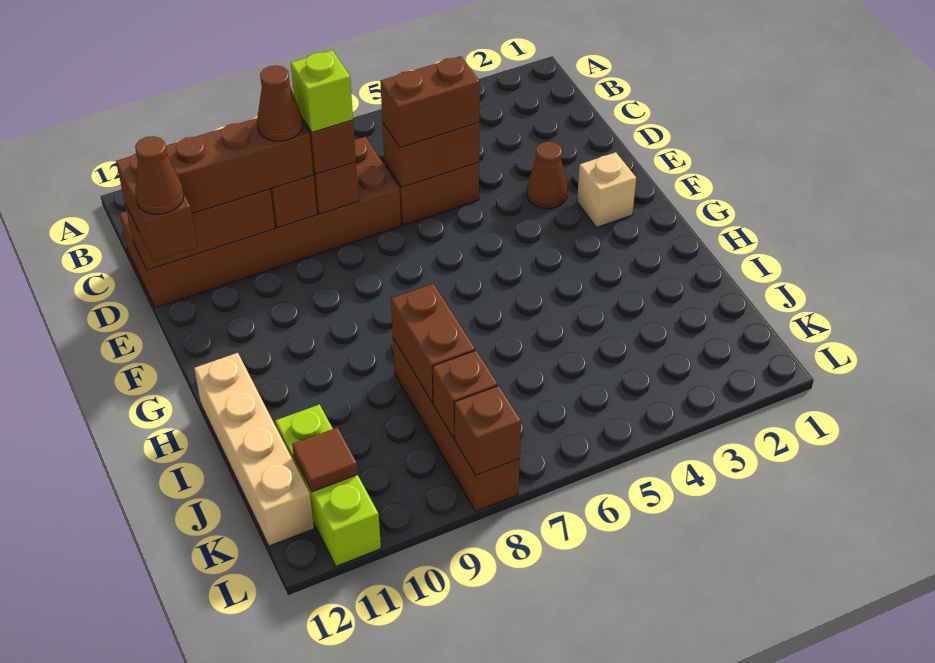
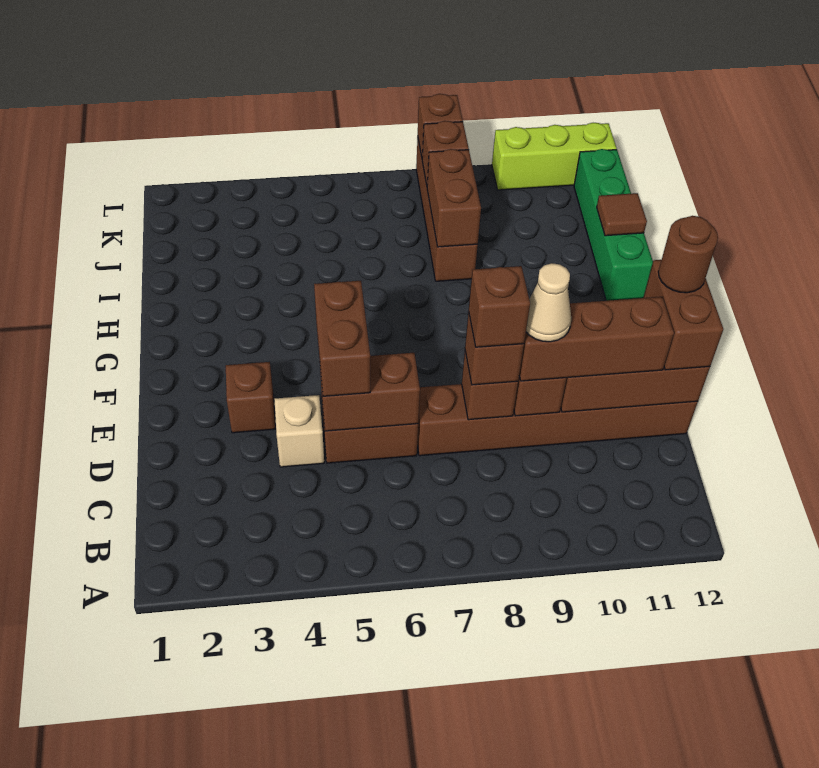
brown 2x6 brick [120,137,401,308] -> brown 1x6 brick [417,384,698,456]
brown 1x2 brick [380,56,480,147] -> brown 1x2 brick turned to [314,281,370,396]
lime 1x1 brick [291,50,353,132] -> brown 1x1 brick [469,266,530,347]
brown 1x1 cone [257,65,303,141] -> tan 1x1 cone [526,263,571,342]
brown 1x1 cone [527,141,567,209] -> brown 1x1 brick [226,362,275,433]
brown 1x1 cone [135,136,184,214] -> brown 1x1 round brick [658,216,718,293]
tan 1x1 brick [577,152,636,228] -> tan 1x1 brick moved to [274,395,324,467]
tan 1x4 brick [194,353,314,546] -> green 1x4 brick [574,149,653,301]
lime 1x3 brick [275,404,381,566] -> lime 1x3 brick turned to [492,123,617,190]
brown 1x1 tile [292,427,358,492] -> brown 1x1 tile moved to [597,193,647,236]

